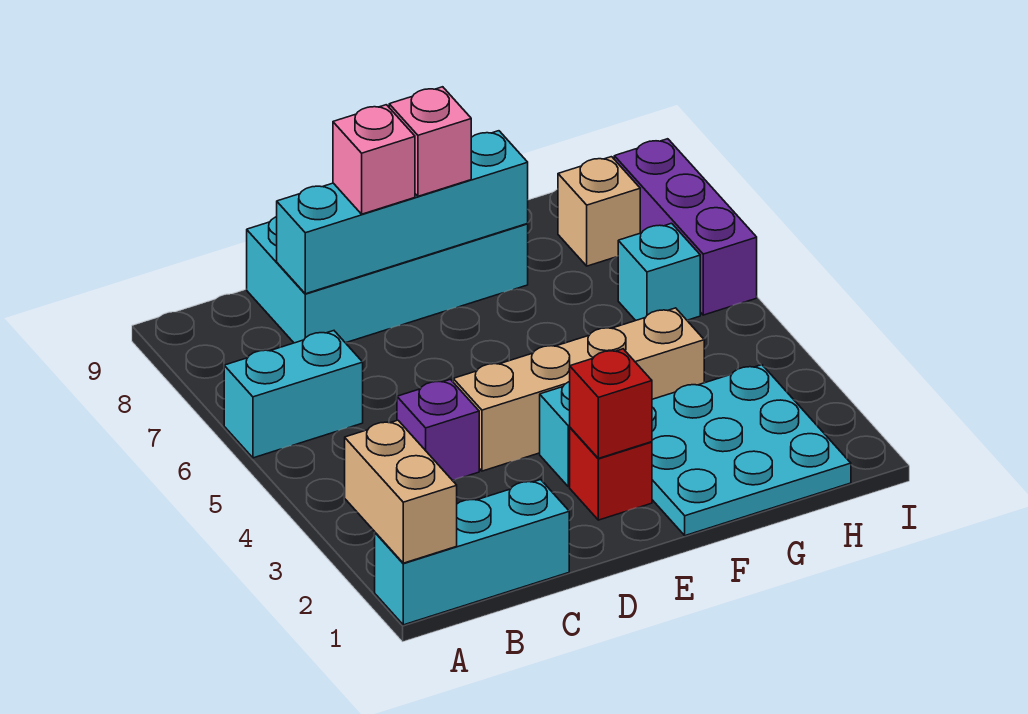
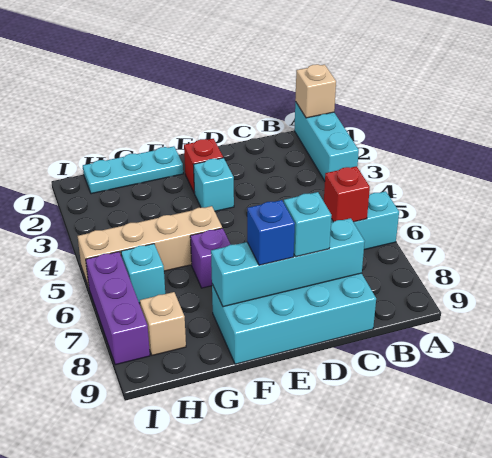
cyan 1x3 brick [375,480,569,625] -> cyan 1x3 brick turned to [294,102,359,181]
tan 1x2 brick [345,420,457,563] -> tan 1x1 brick [295,64,336,118]
purple 1x1 brick [397,379,479,481] -> purple 1x1 brick moved to [190,228,231,288]
tan 1x4 brick [453,308,704,471] -> tan 1x4 brick moved to [78,206,222,287]
pink 1x1 brick [333,105,415,214] -> cyan 1x1 brick [284,192,332,257]
red 1x1 brick [570,349,652,458] -> red 1x1 brick moved to [324,166,370,222]
pink 1x1 brick [389,87,471,196] -> blue 1x1 brick [247,200,295,265]
cyan 3x3 plate [652,365,851,536] -> cyan 1x3 plate [83,146,183,194]

